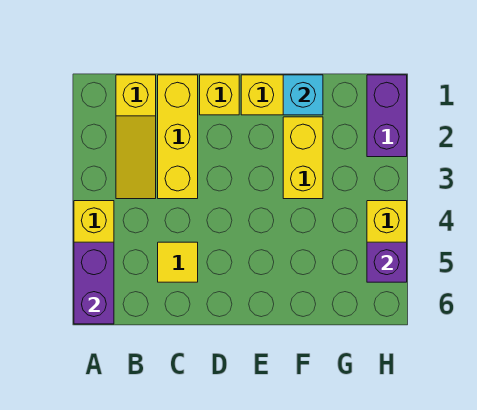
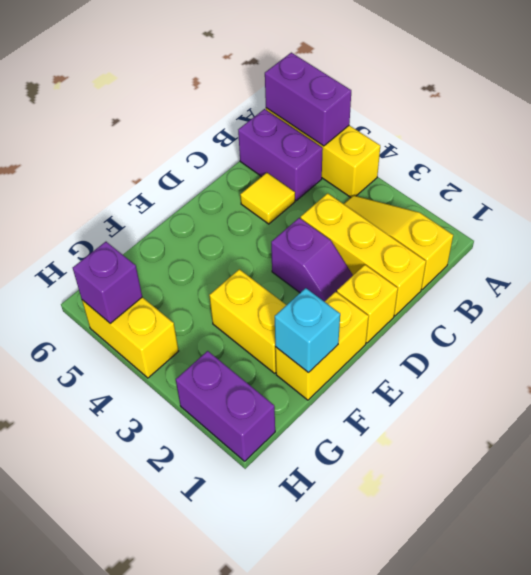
none -> purple 1x2 brick [238,109,323,201]
none -> purple 1x2 slope [271,218,353,302]

